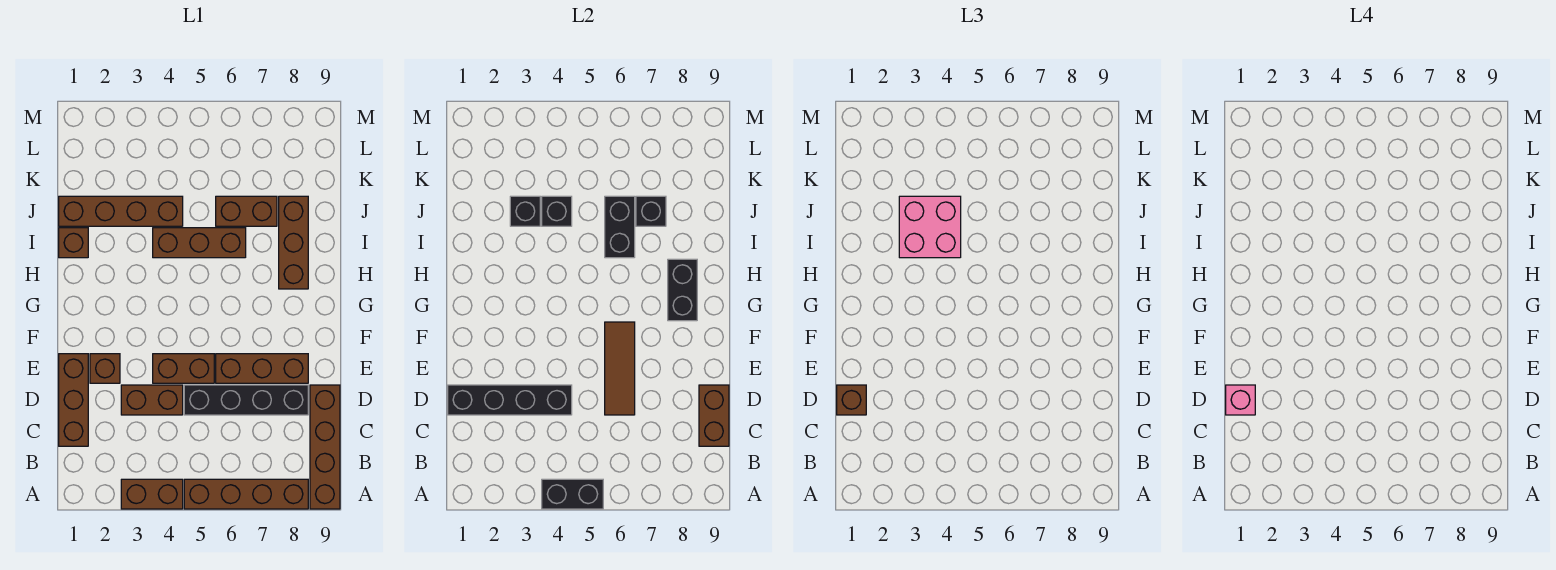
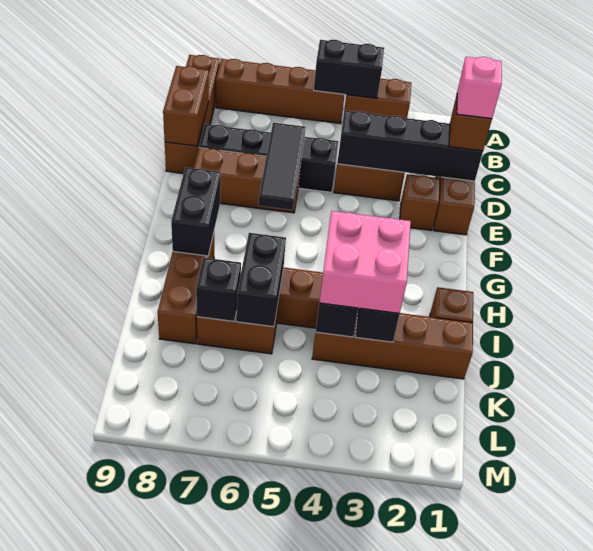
brown 1x3 tile [605,322,635,415] -> black 1x3 tile [258,123,305,210]
brown 1x2 brick [153,354,214,383] -> none

